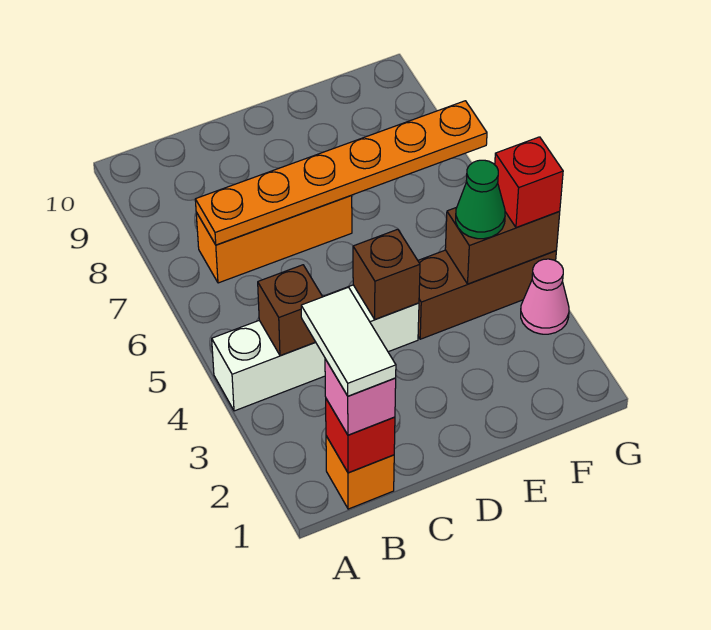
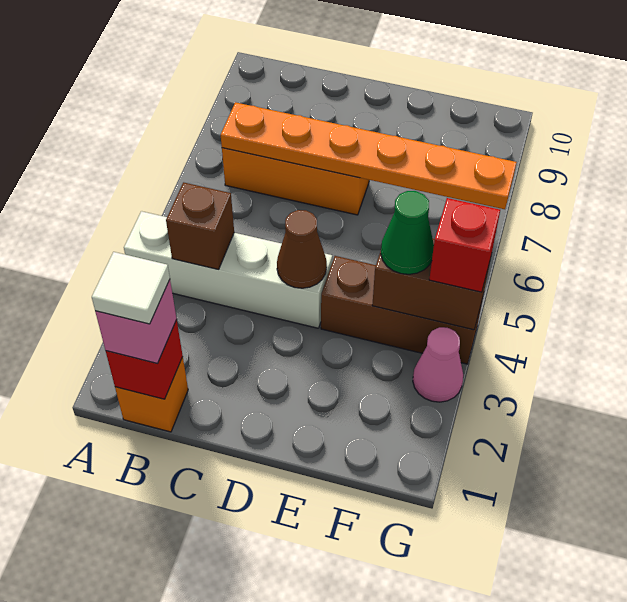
white 1x2 tile [301,287,396,396] -> white 1x1 tile [92,252,170,324]
brown 1x1 brick [353,229,420,319] -> brown 1x1 cone [277,210,327,288]

